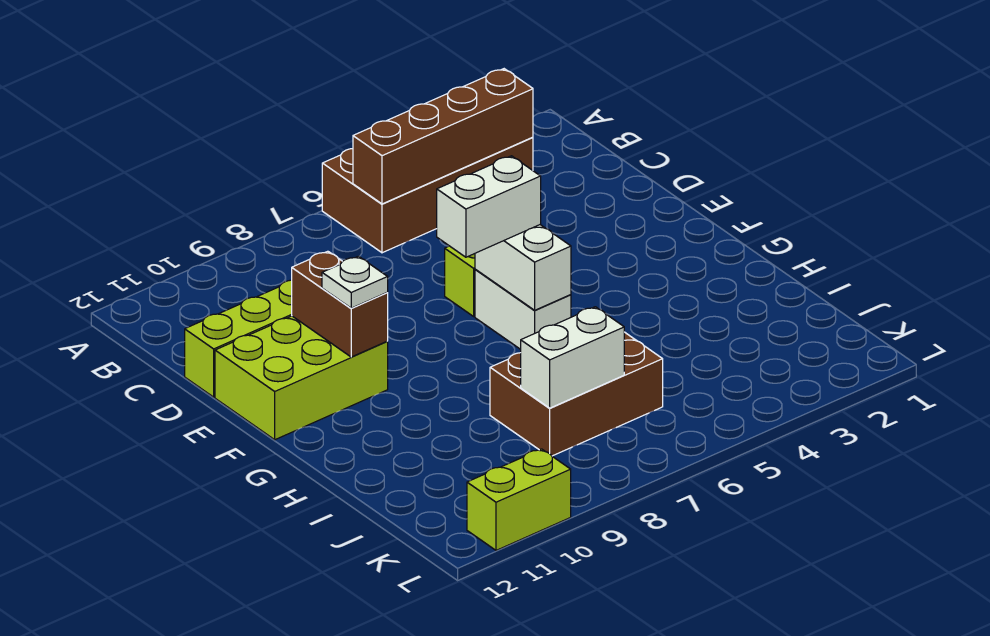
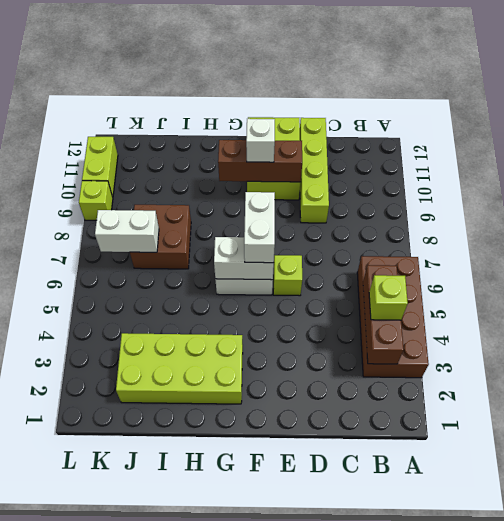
brown 1x4 brick [353,69,533,204] -> brown 1x3 brick [363,265,404,364]
none -> lime 1x1 brick [369,275,408,320]
brown 1x2 brick [292,251,388,357] -> brown 1x3 brick [218,140,302,182]
white 1x1 plate [322,256,388,308] -> white 1x1 brick [246,119,275,162]
none -> lime 2x4 brick [116,333,243,404]
brown 2x3 brick [490,332,663,456] -> brown 2x2 brick [130,205,191,269]
white 1x2 brick [521,307,624,408] -> white 1x2 brick turned to [95,210,159,252]
none -> lime 1x1 brick [79,181,113,220]

